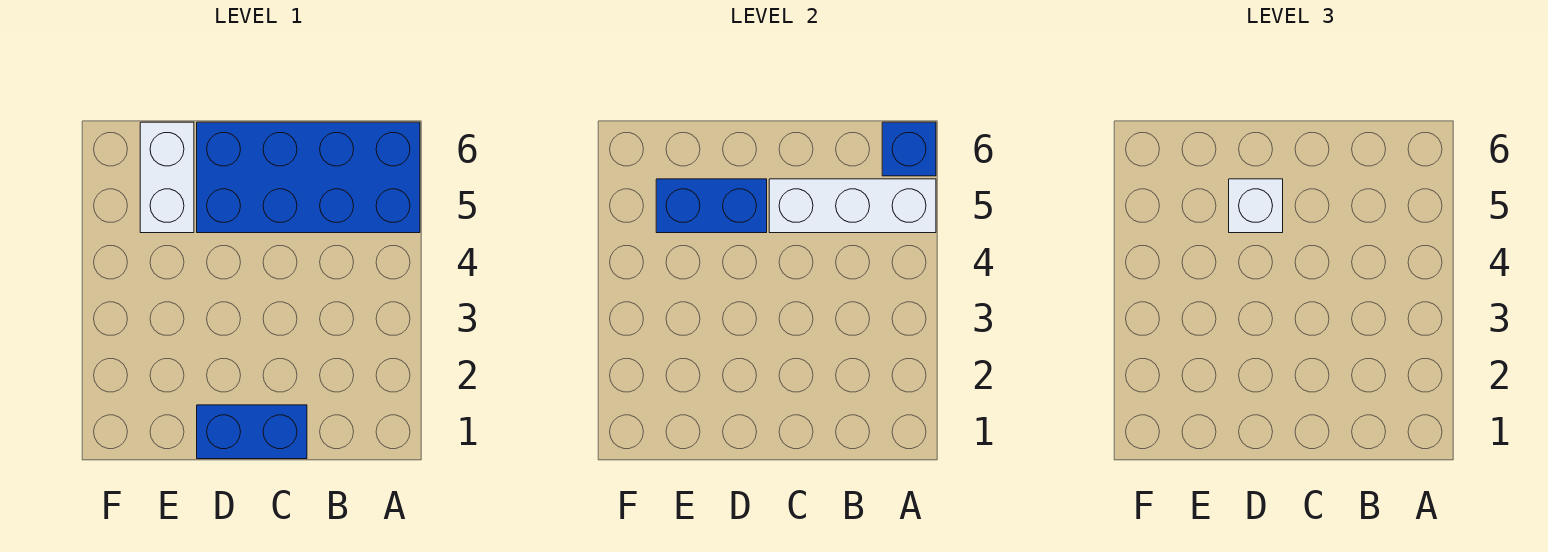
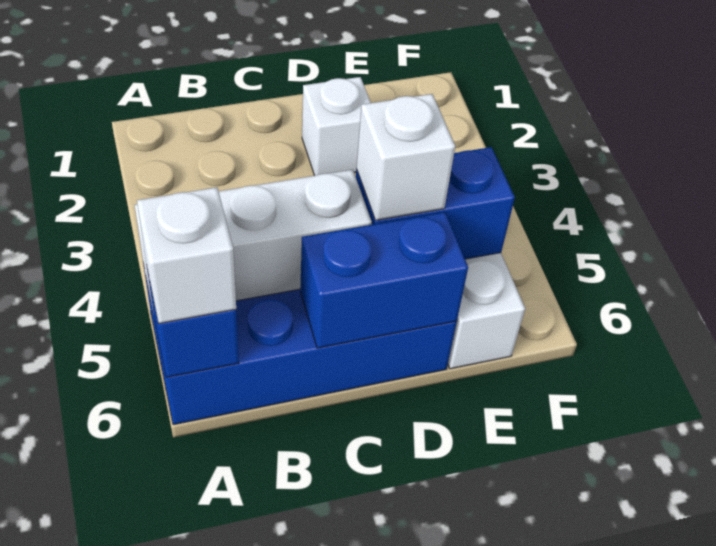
none -> white 1x1 brick [137,187,236,324]
blue 1x2 brick [197,405,307,459] -> blue 1x2 brick moved to [300,212,468,348]
none -> white 1x1 brick [302,77,371,176]

